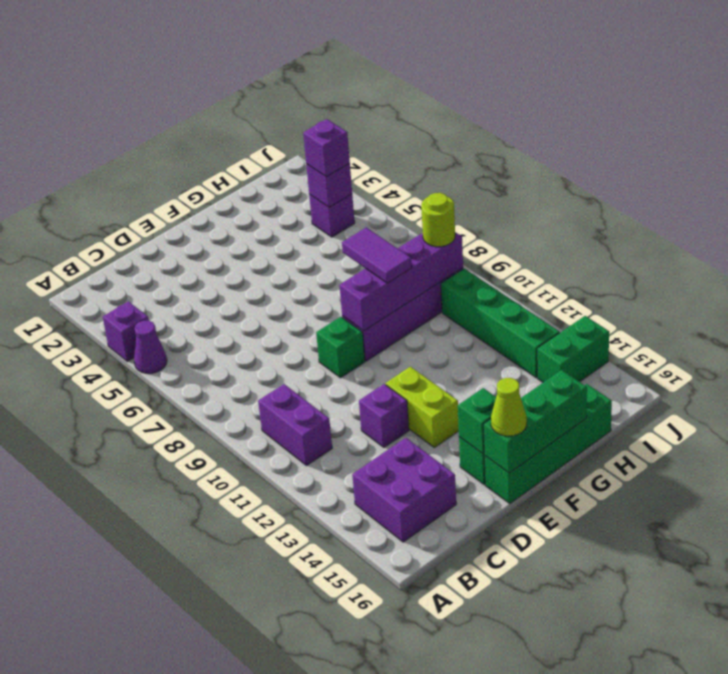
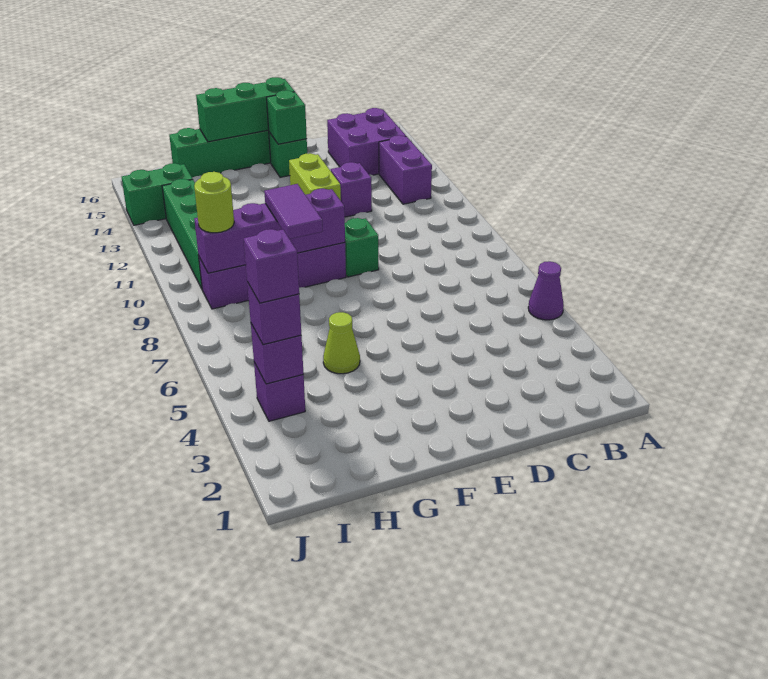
purple 1x1 brick [103,301,149,361] -> purple 1x1 brick moved to [244,229,299,303]
purple 1x2 brick [258,384,332,466] -> purple 1x2 brick moved to [379,135,432,204]
lime 1x1 cone [491,378,527,436] -> lime 1x1 cone moved to [323,312,360,374]

